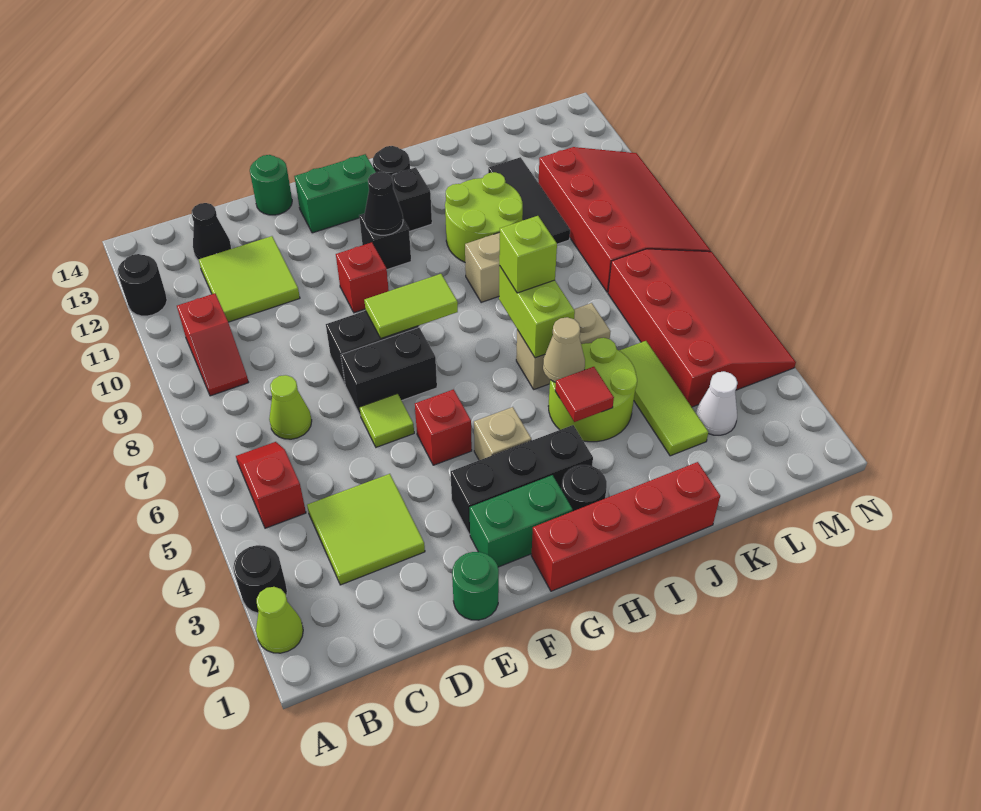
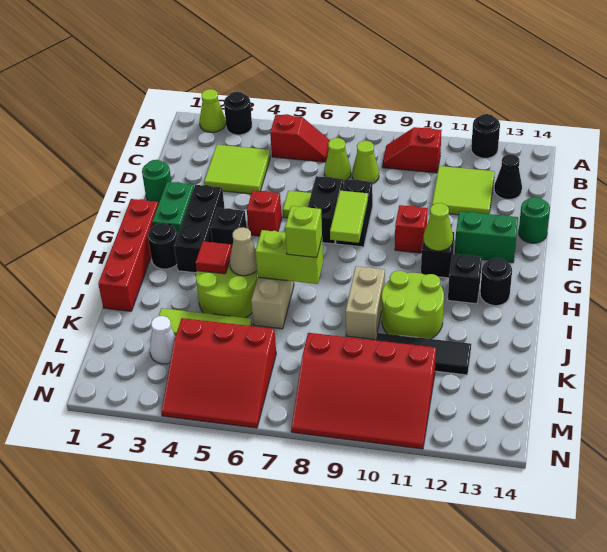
none -> lime 1x1 cone [352,141,379,184]
green 1x2 brick [294,154,376,233] -> green 1x2 brick turned to [455,211,518,263]
tan 1x1 brick [474,407,531,460] -> black 1x1 brick [211,208,247,248]
black 1x1 cone [364,172,403,235] -> lime 1x1 cone [424,203,453,251]
red 3x4 slope [608,249,796,407] -> red 3x3 slope [161,318,276,428]

